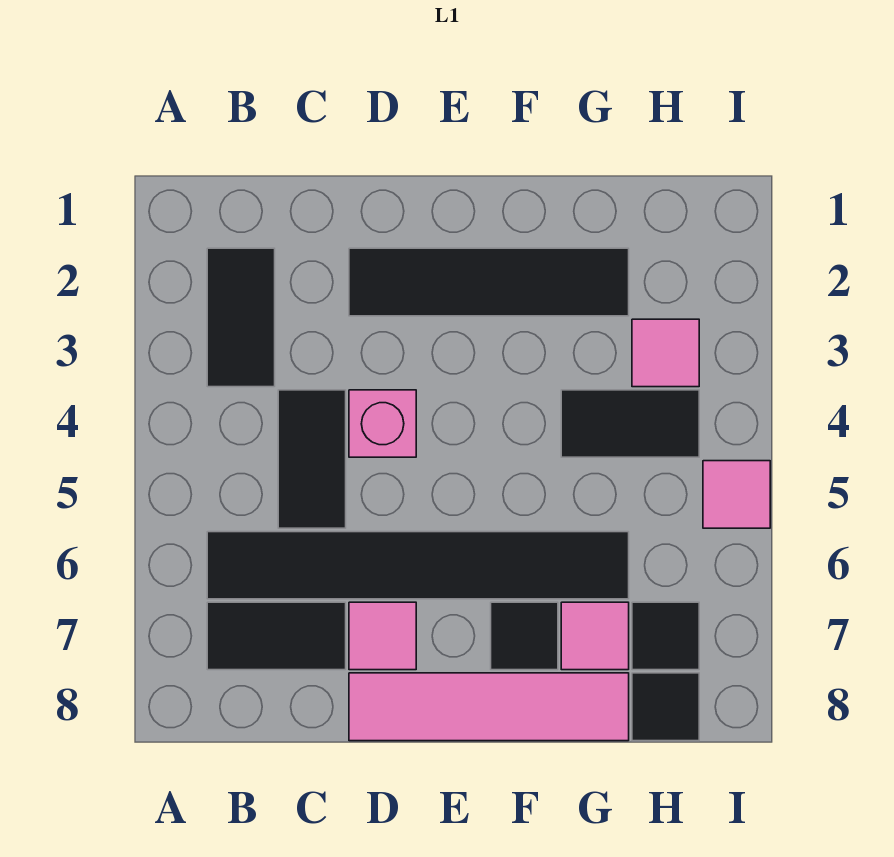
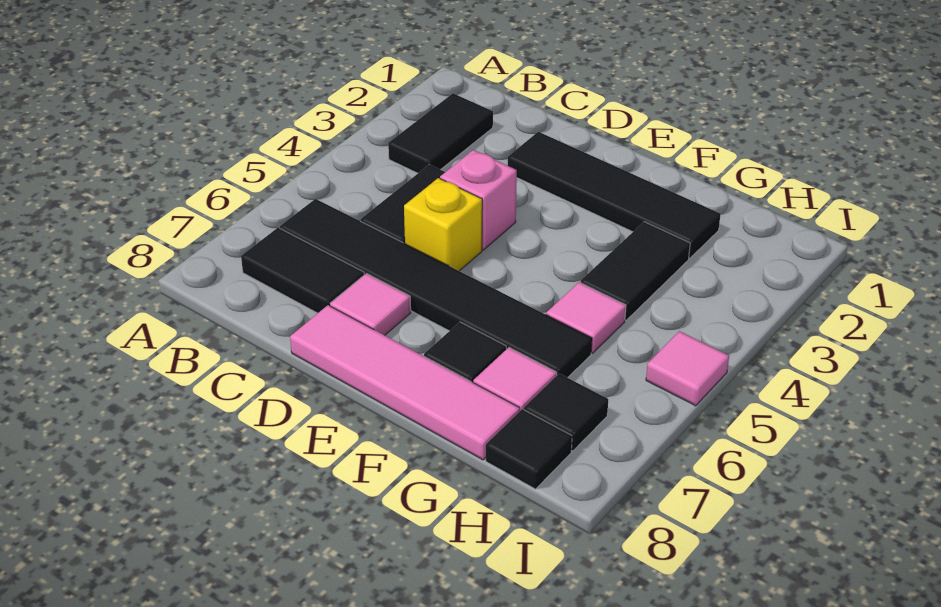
none -> yellow 1x1 brick [404,178,482,271]
black 1x2 tile [561,390,699,457] -> black 1x2 tile turned to [580,222,690,320]
pink 1x1 tile [632,319,699,387] -> pink 1x1 tile moved to [546,282,626,353]

